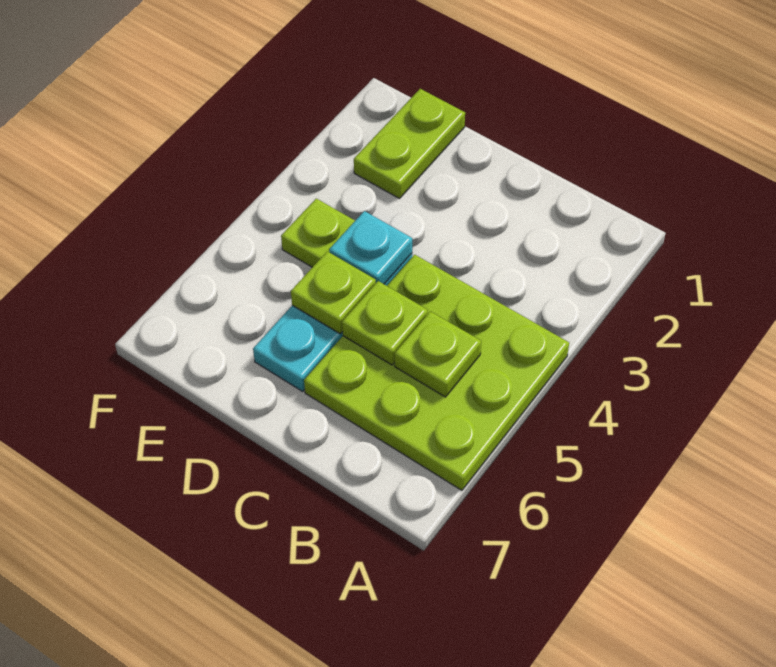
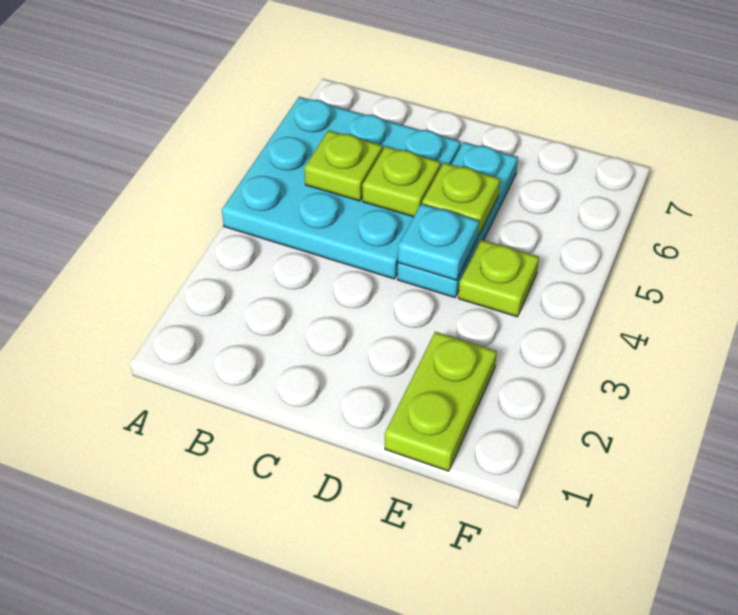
lime 3x3 plate [304,255,569,490] -> cyan 3x3 plate [222,97,461,279]

